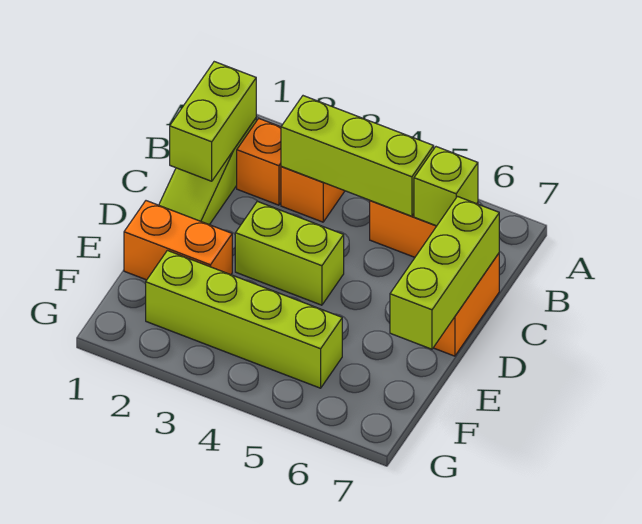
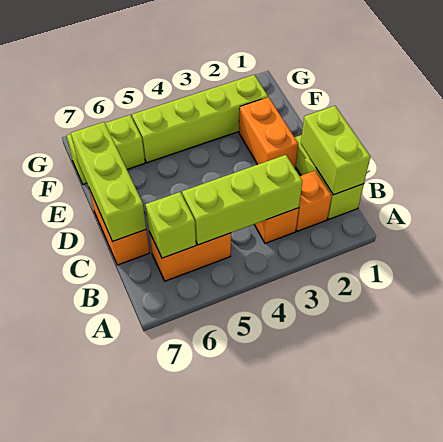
lime 1x2 brick [235,201,344,305] -> lime 1x2 brick moved to [67,115,145,184]
orange 1x2 brick [124,201,232,280] -> orange 1x2 brick turned to [239,97,298,168]

